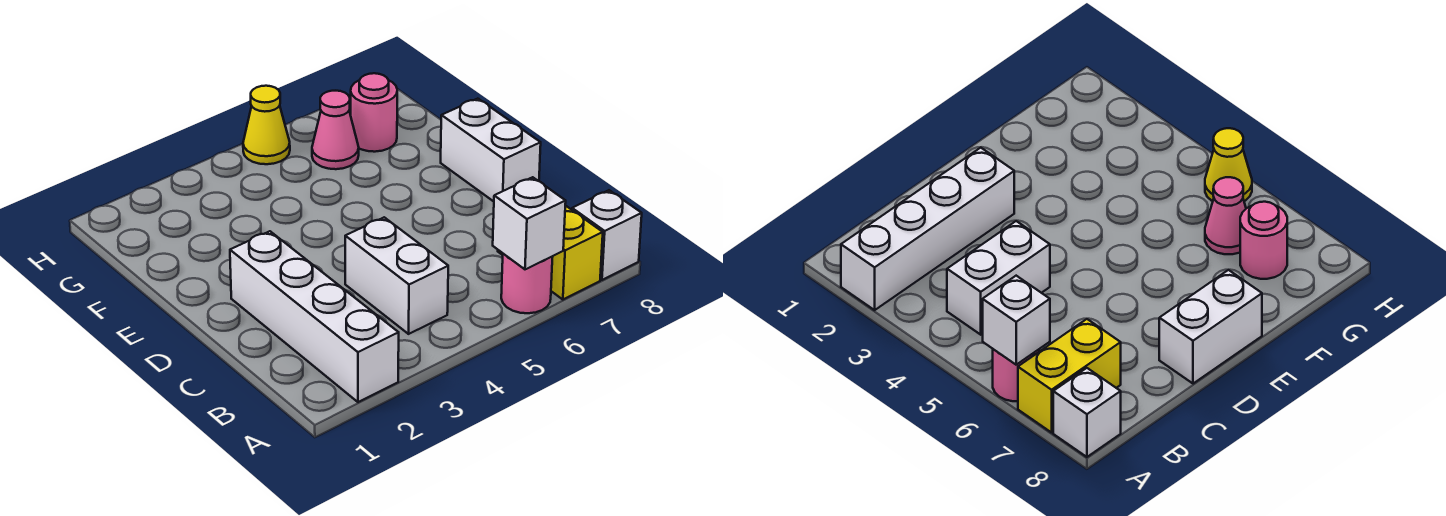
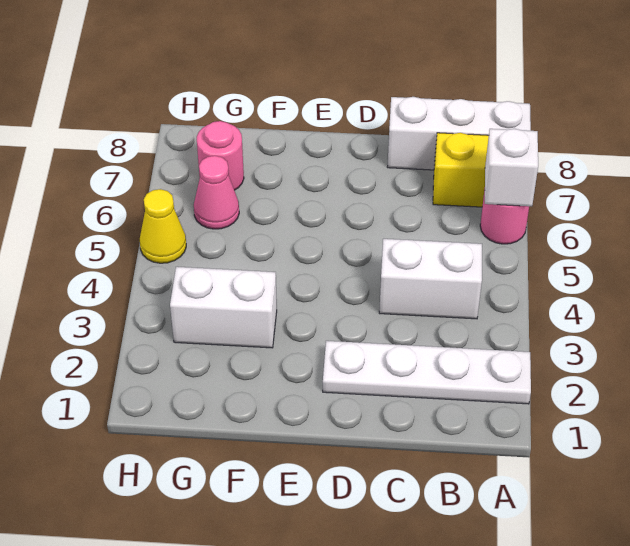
white 1x4 brick [230,231,399,402] -> white 1x4 plate [323,341,531,404]
white 1x1 brick [572,190,642,280] -> white 1x3 brick [387,97,531,170]
white 1x2 brick [441,99,541,201] -> white 1x2 brick moved to [170,267,277,348]

